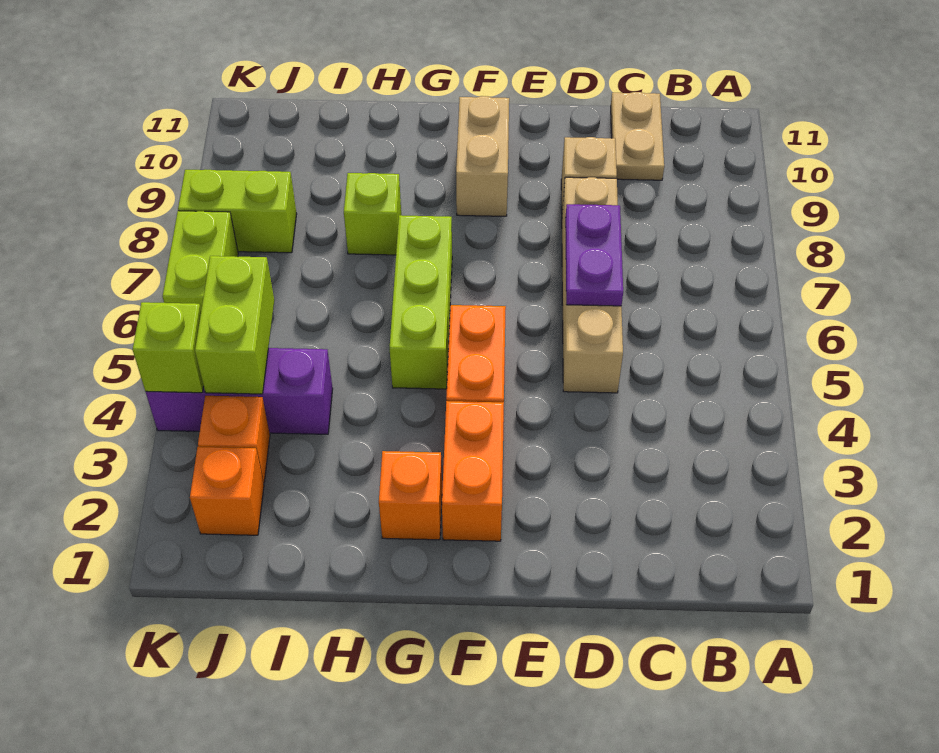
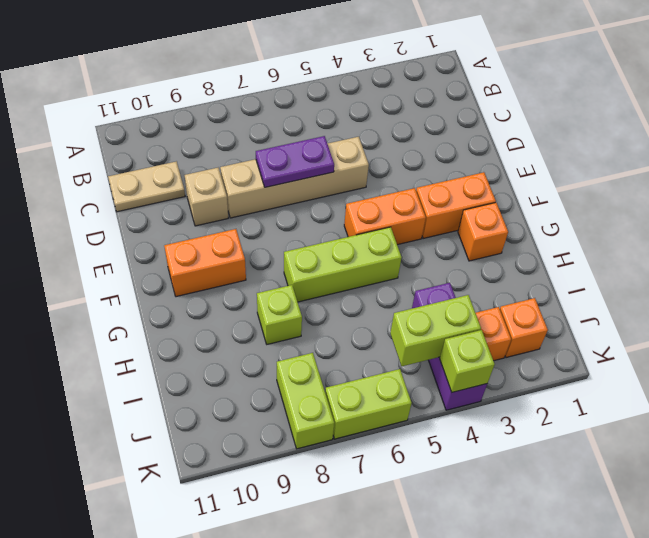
tan 1x2 brick [456,96,509,216] -> orange 1x2 brick [164,229,246,297]

